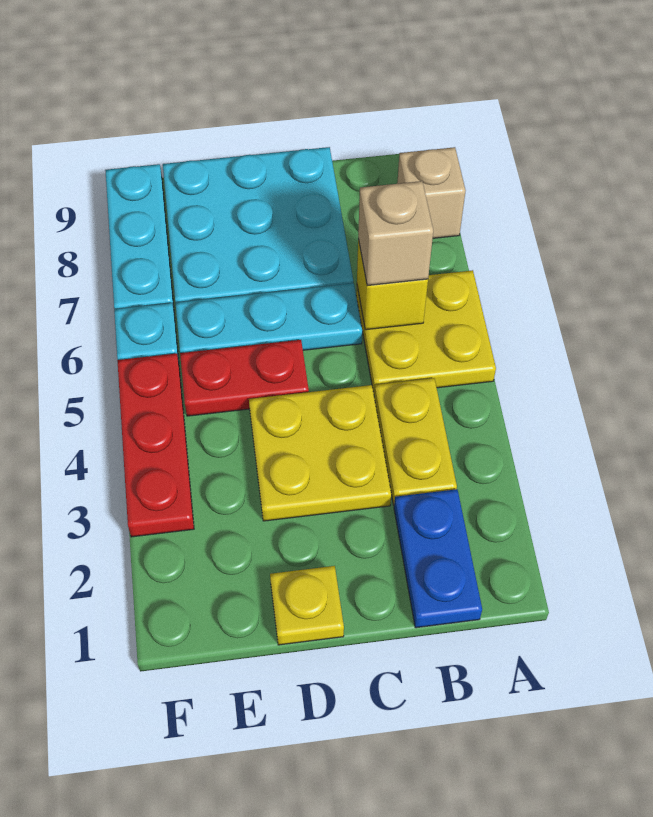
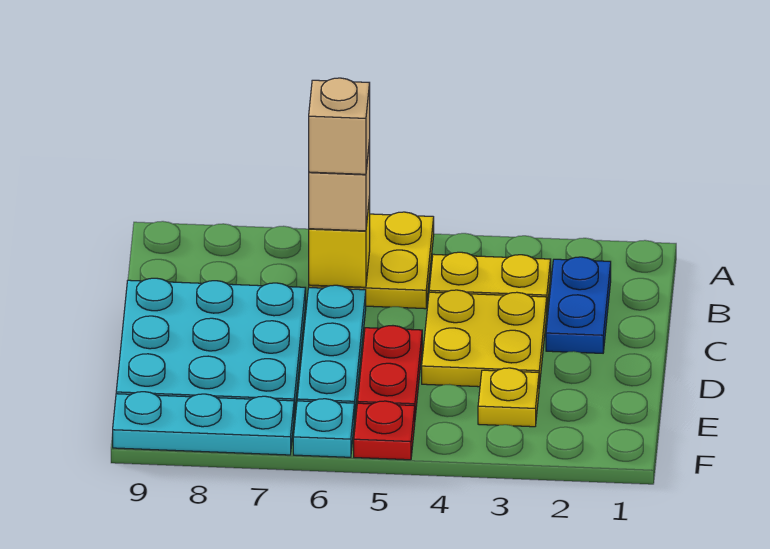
tan 1x1 brick [397,147,466,238] -> tan 1x1 brick moved to [309,78,370,174]
blue 1x2 plate [394,489,482,628] -> blue 1x2 plate turned to [546,257,611,353]
yellow 1x1 plate [270,566,344,645] -> yellow 1x1 plate moved to [478,368,539,427]
red 1x3 plate [117,353,194,537] -> red 1x1 plate [354,401,415,460]

